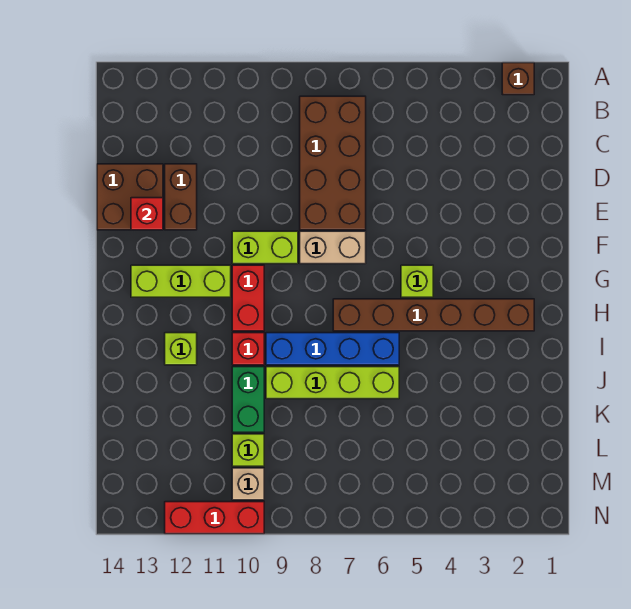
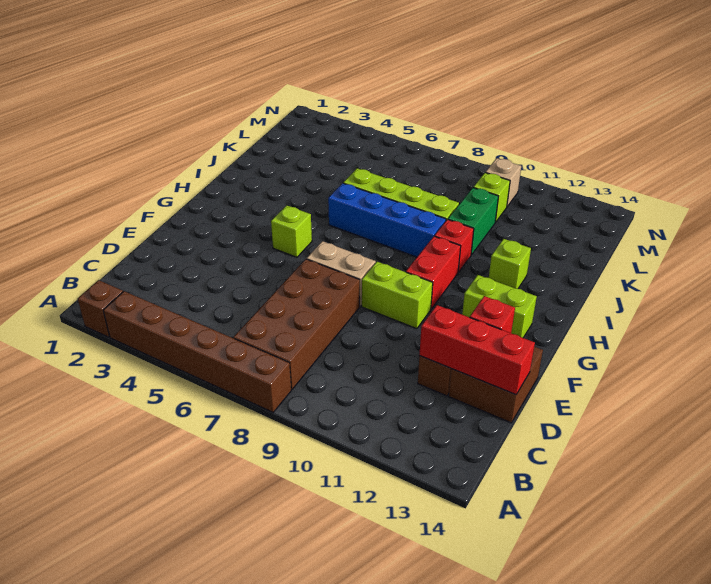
lime 1x3 brick [131,265,231,297] -> lime 1x2 brick [462,275,537,338]
brown 1x6 brick [333,299,534,331] -> brown 1x6 brick moved to [103,291,291,412]
red 1x3 brick [165,502,264,534] -> red 1x3 brick moved to [419,305,535,395]

